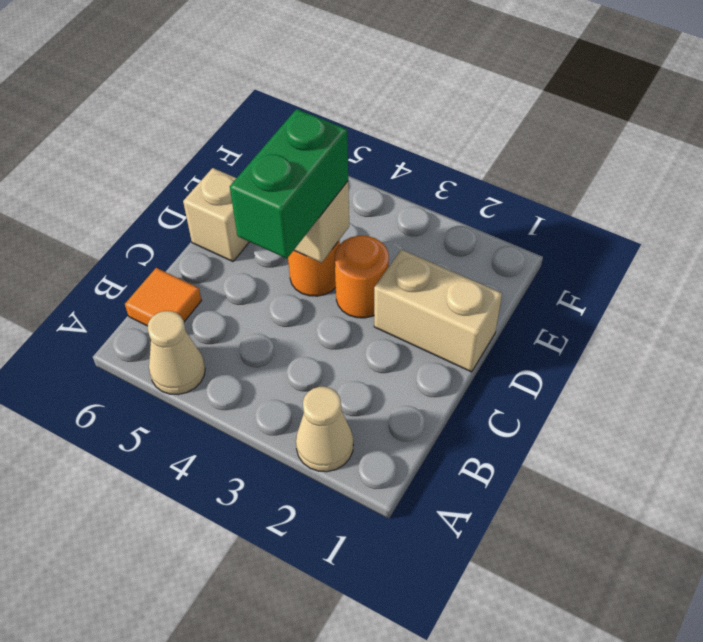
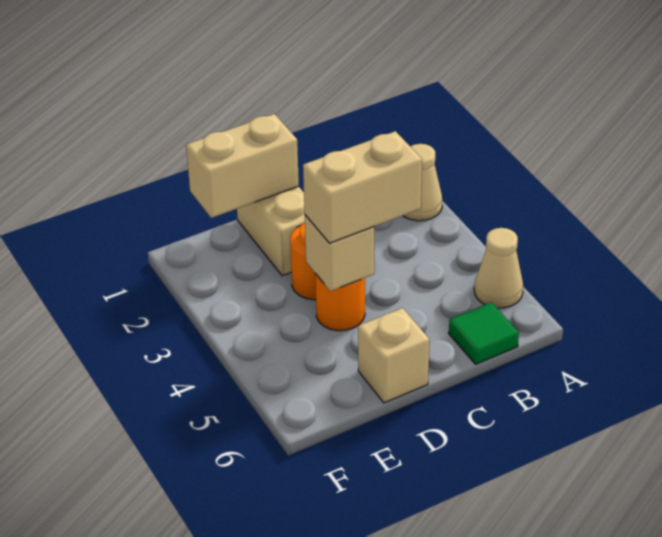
orange 1x1 tile [125,268,202,326] -> green 1x1 tile [449,302,519,364]
green 1x2 brick [230,109,348,259] -> tan 1x2 brick [303,131,422,243]
none -> tan 1x2 brick [186,114,299,218]

